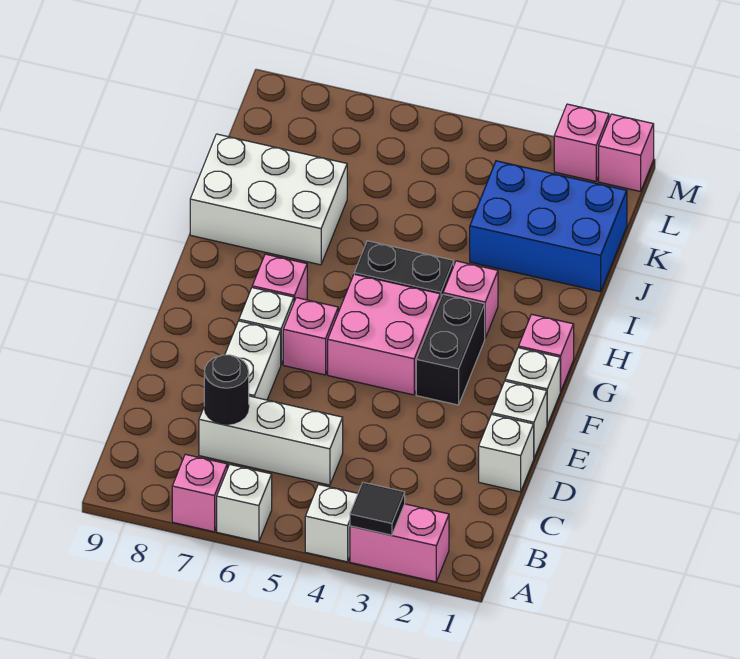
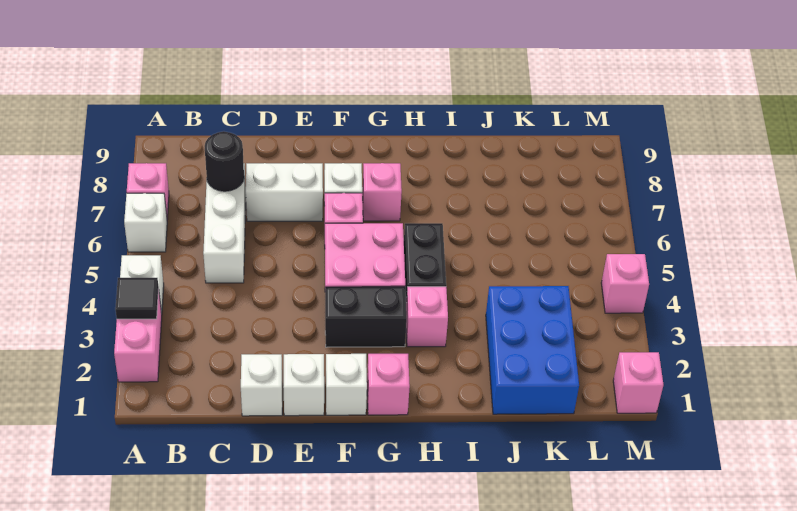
white 2x3 brick [190,134,347,265] -> none
pink 1x1 brick [554,104,609,181] -> pink 1x1 brick moved to [601,254,649,313]

